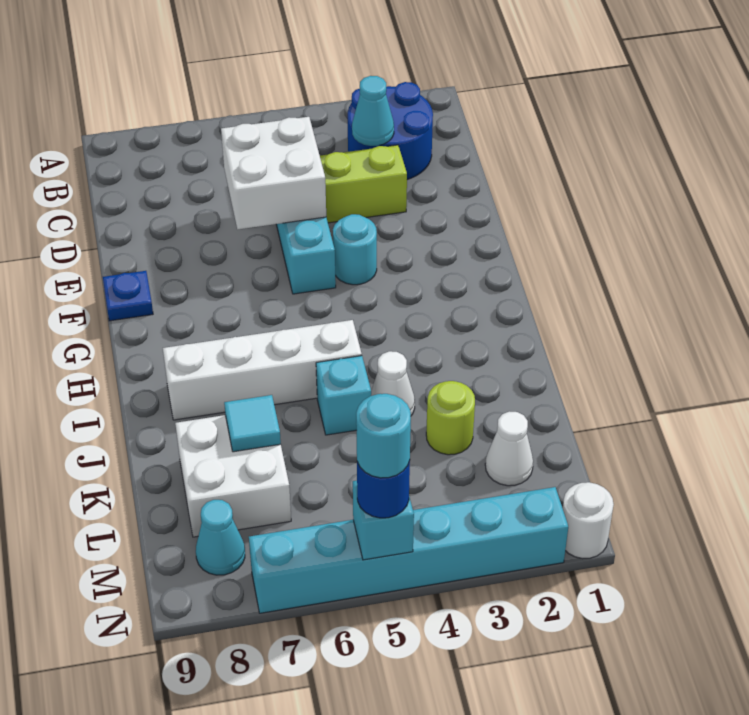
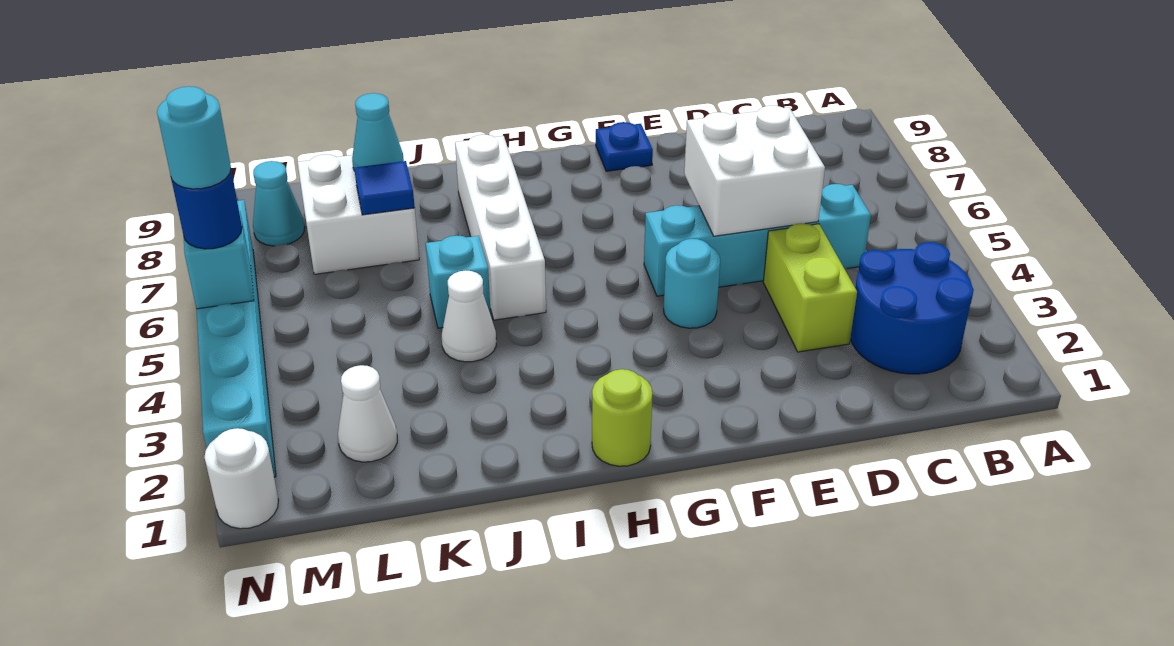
cyan 1x1 cone [352,76,394,146] -> cyan 1x1 cone moved to [352,93,404,171]
lime 1x1 round brick [426,381,475,455] -> lime 1x1 round brick moved to [592,369,652,466]
cyan 1x1 tile [224,395,281,452] -> blue 1x1 tile [354,161,415,215]

